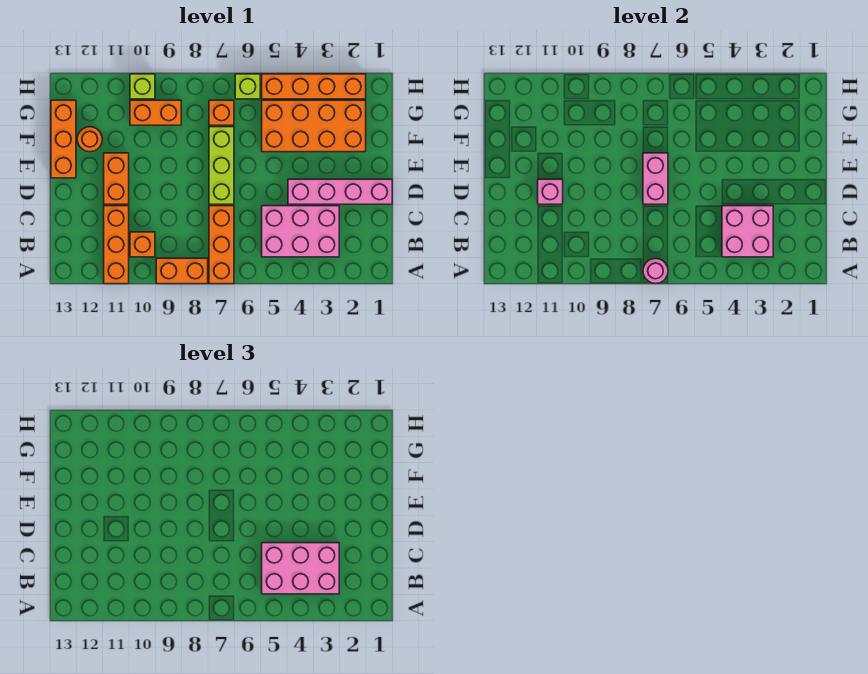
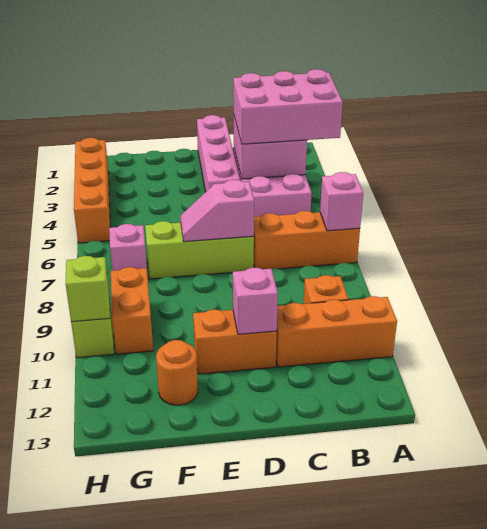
pink 1x1 round brick [643,258,668,283] -> pink 1x1 brick [320,172,363,231]
orange 1x2 brick [156,258,208,284] -> none
pink 2x3 brick [262,543,339,594] -> pink 2x3 brick turned to [233,69,343,144]
pink 1x2 brick [643,153,668,204] -> pink 1x2 slope [180,180,254,242]
orange 1x3 brick [51,100,76,178] -> none
orange 2x4 brick [262,100,366,152] -> none
orange 1x1 brick [209,100,234,125] -> pink 1x1 brick [109,224,147,271]
lime 1x1 brick [235,74,260,99] -> lime 1x1 brick moved to [65,256,110,322]

